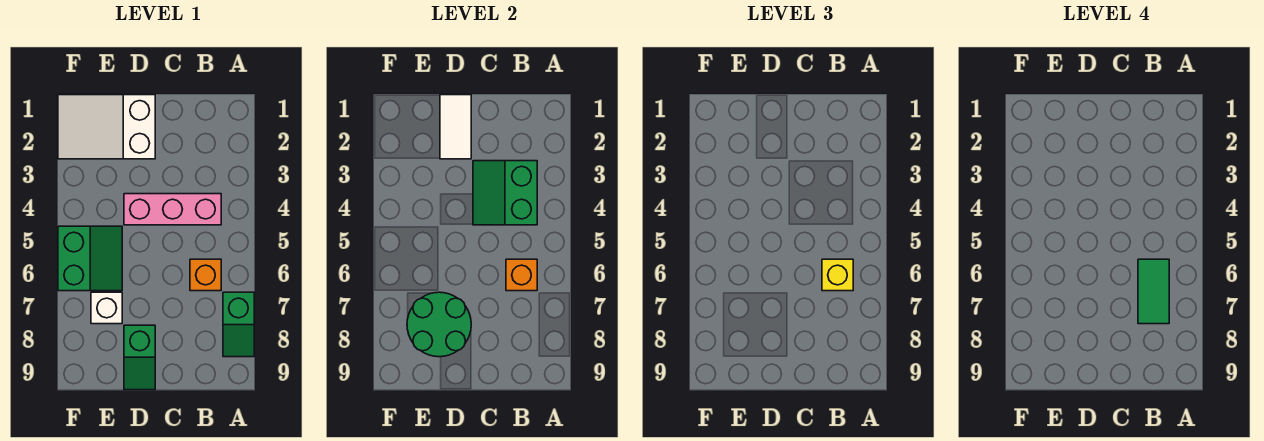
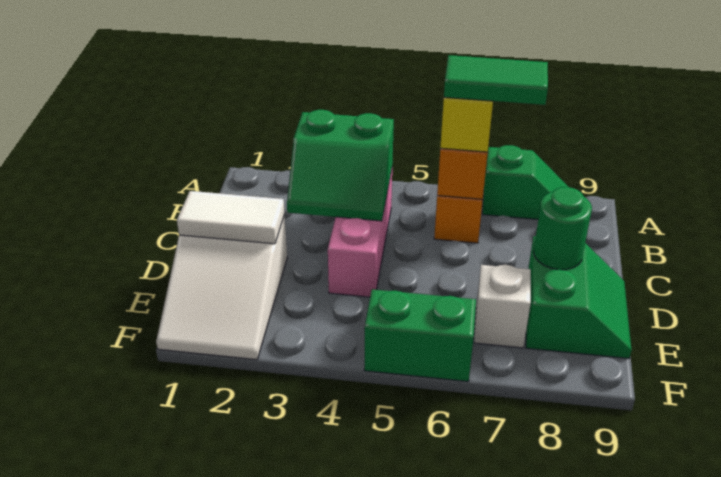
green 2x2 round brick [407,292,471,357] -> green 1x1 round brick [533,187,592,270]
green 1x2 slope [124,325,155,390] -> green 2x2 slope [526,236,632,358]

